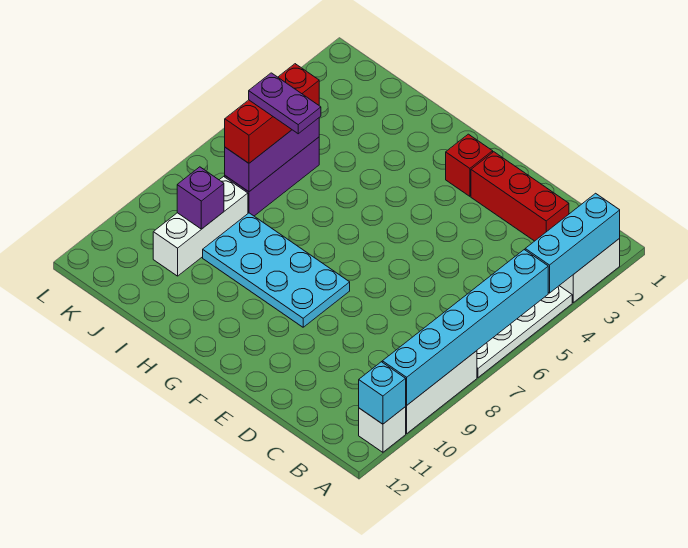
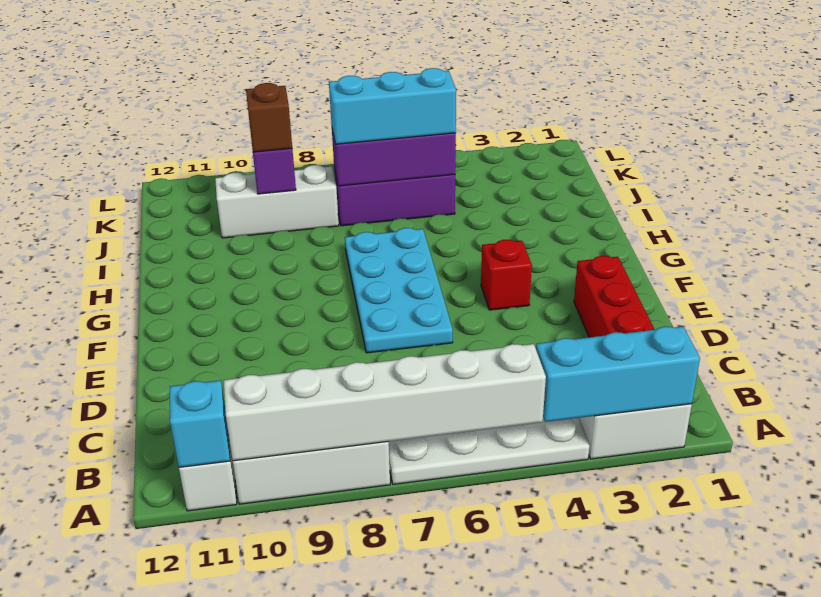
cyan 1x6 brick [382,250,548,405] -> white 1x6 brick [224,344,546,461]
red 1x1 brick [446,134,493,196] -> red 1x1 brick moved to [481,240,532,310]
cyan 2x4 plate [203,213,350,327] -> cyan 2x4 plate moved to [345,228,453,353]
purple 1x2 plate [249,73,321,134] -> none
red 1x3 brick [225,64,319,163] -> cyan 1x3 brick [329,68,456,144]
none -> brown 1x1 brick [246,83,292,152]

